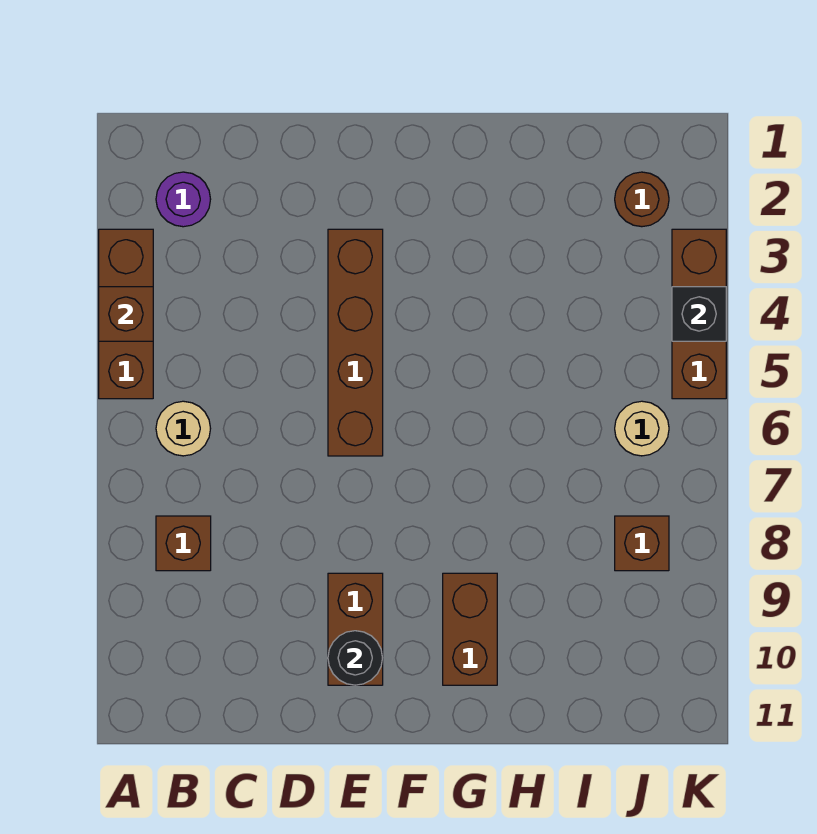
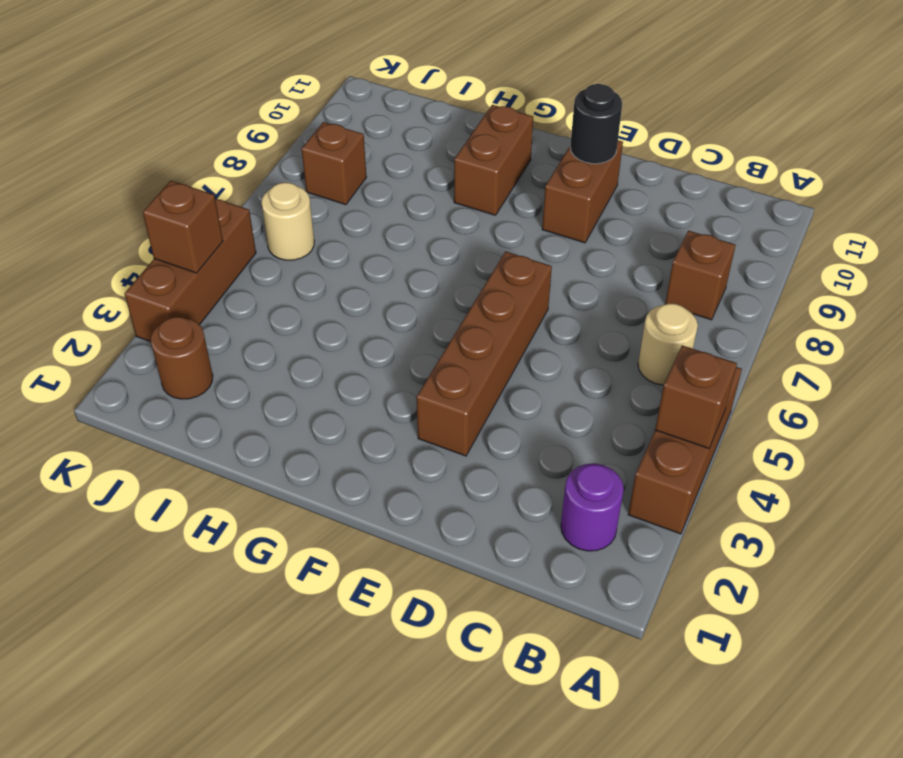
black 1x1 brick [672,287,726,341] -> brown 1x1 brick [143,181,223,273]

